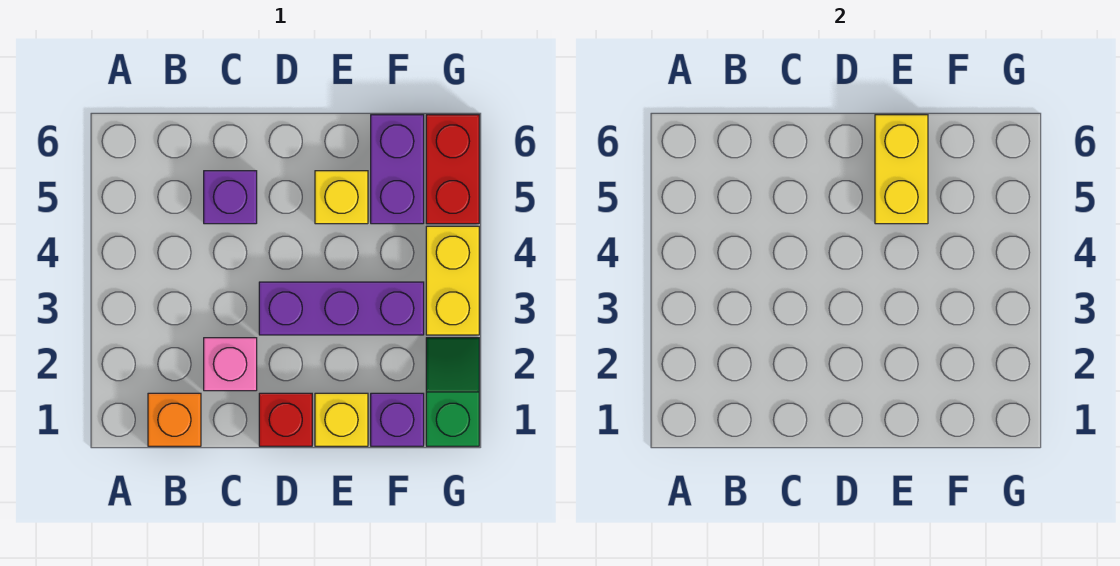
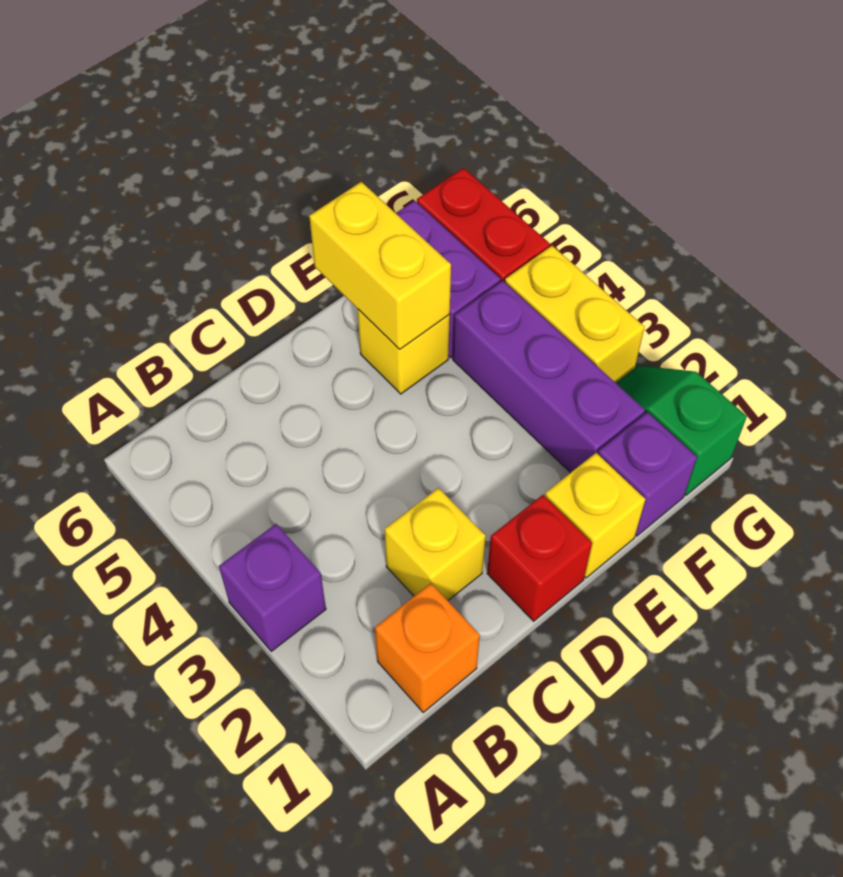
pink 1x1 brick [204,338,257,391] -> yellow 1x1 brick [385,488,485,600]
purple 1x1 brick [204,171,257,224] -> purple 1x1 brick moved to [219,524,326,651]
purple 1x3 brick [259,282,424,335] -> purple 1x3 brick turned to [453,281,645,473]

